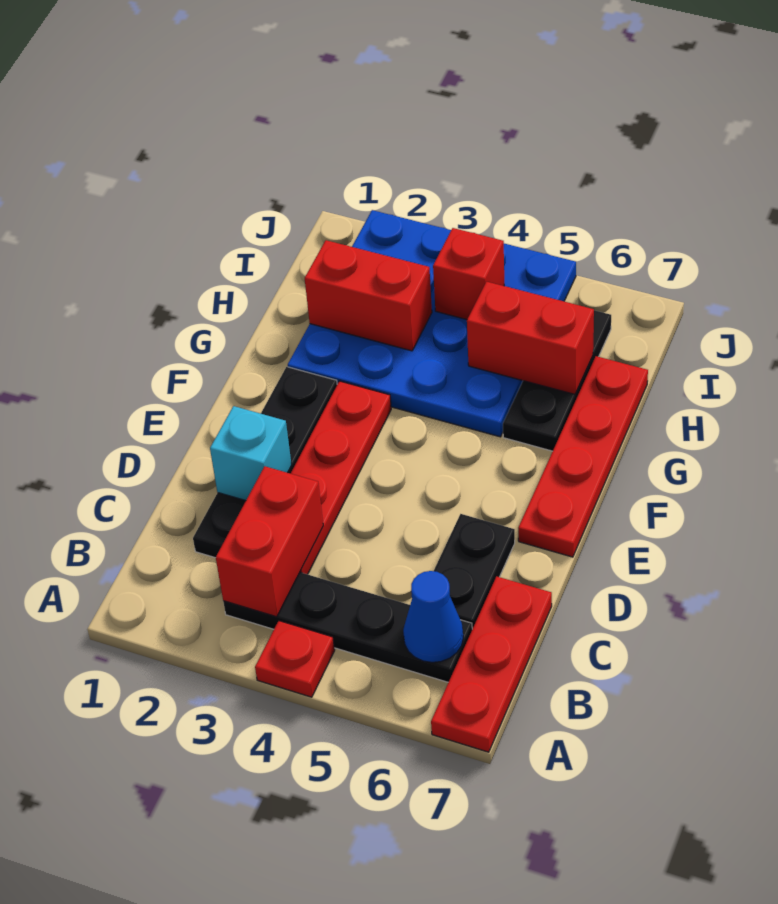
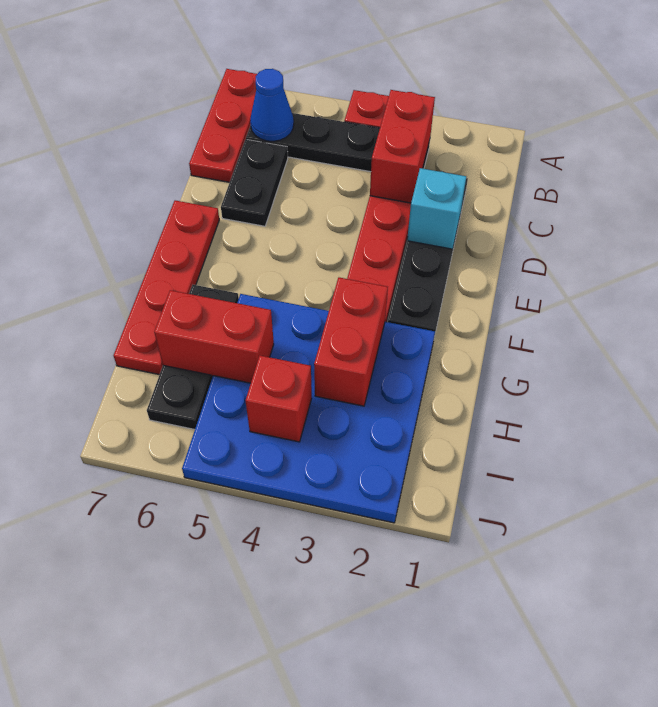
red 1x2 brick [305,240,432,351] -> red 1x2 brick turned to [314,278,388,406]

